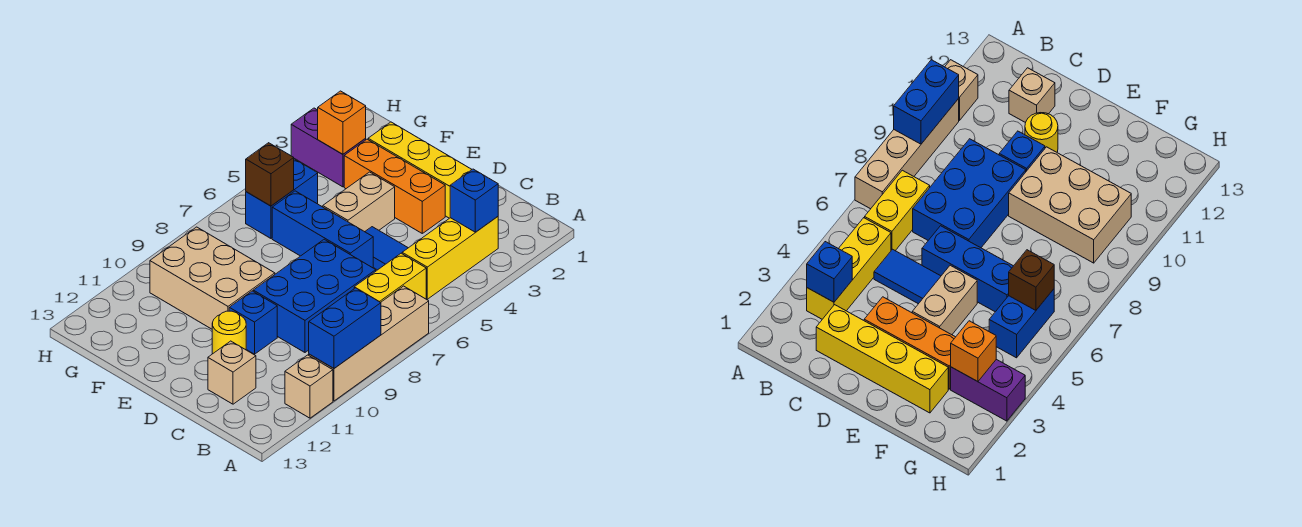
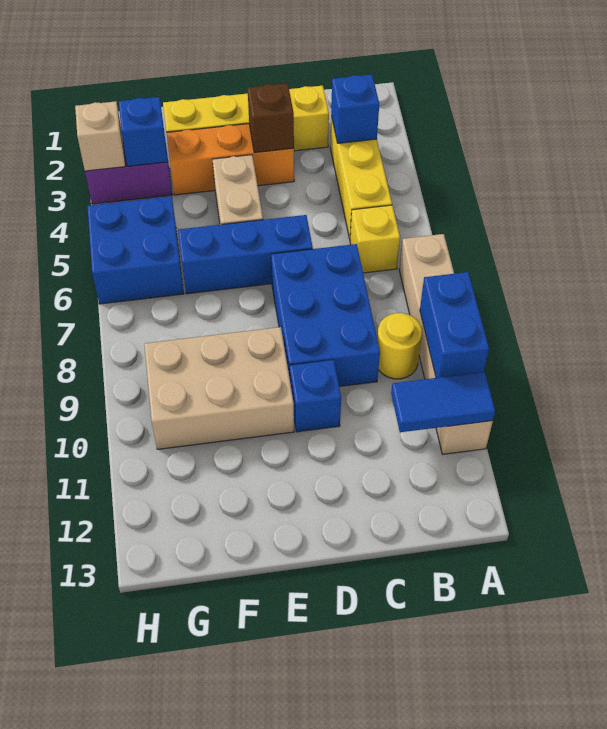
yellow 1x2 brick [354,253,426,303] -> yellow 1x1 brick [350,205,400,273]
blue 1x2 tile [365,227,408,270] -> blue 1x2 tile moved to [391,372,495,432]
tan 1x1 brick [208,341,256,404] -> tan 1x1 brick moved to [75,101,125,171]
yellow 1x1 round brick [212,311,246,354] -> yellow 1x1 round brick moved to [377,313,422,379]
orange 1x1 brick [318,91,366,154] -> blue 1x1 brick [119,97,168,166]
blue 1x2 brick [246,159,318,238] -> blue 2x2 brick [87,196,184,304]
brown 1x1 brick [246,143,294,206] -> brown 1x1 brick moved to [248,83,294,153]

